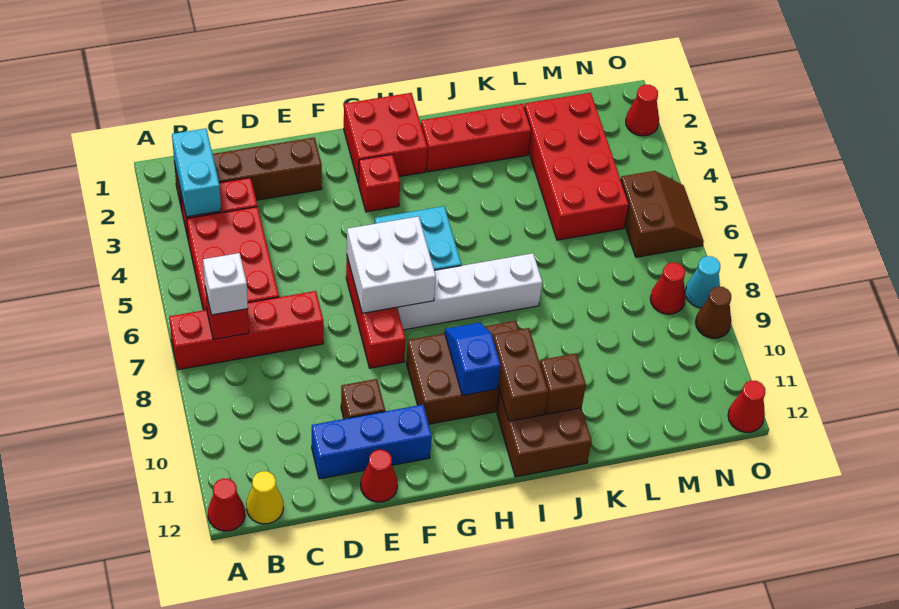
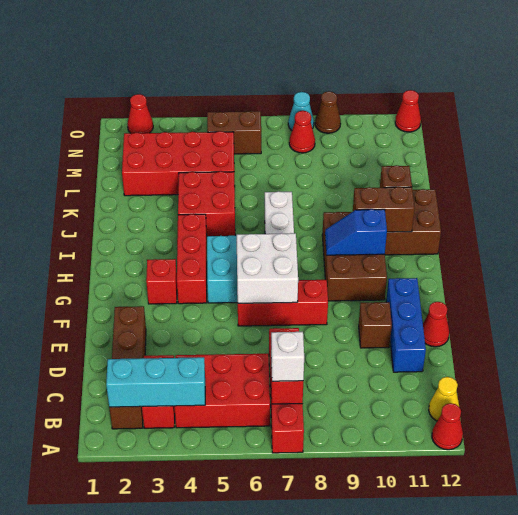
cyan 1x2 brick [172,128,221,217] -> cyan 1x3 brick [106,357,205,407]
red 2x2 brick [344,93,427,183] -> red 2x2 brick moved to [178,171,235,236]
red 1x3 brick [421,104,531,172] -> red 1x3 brick moved to [177,214,207,304]

